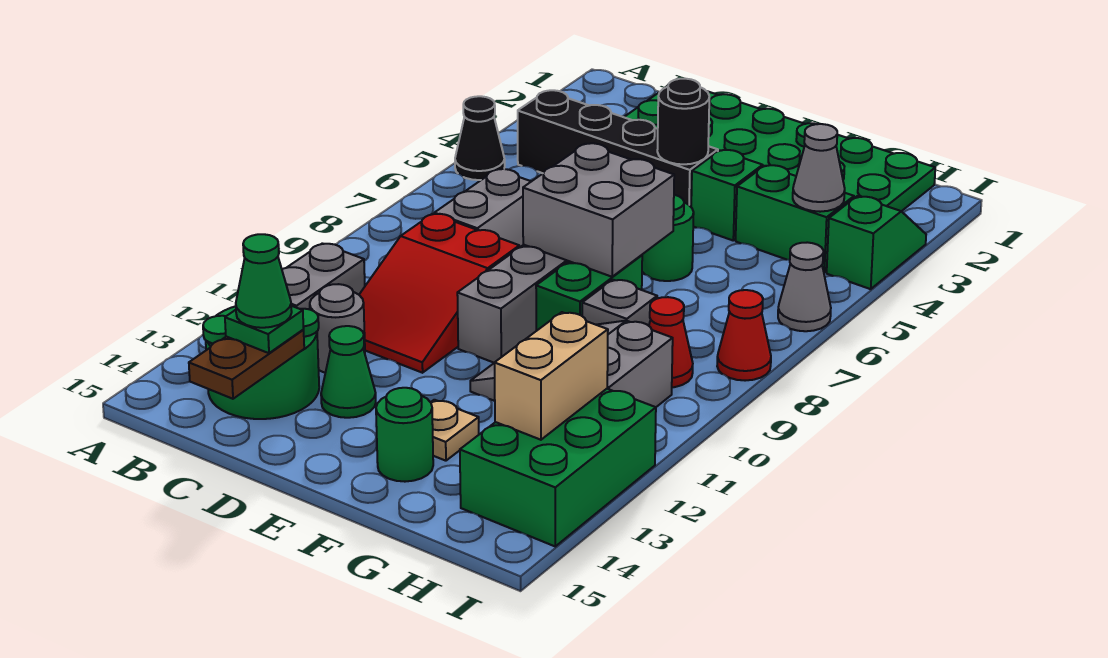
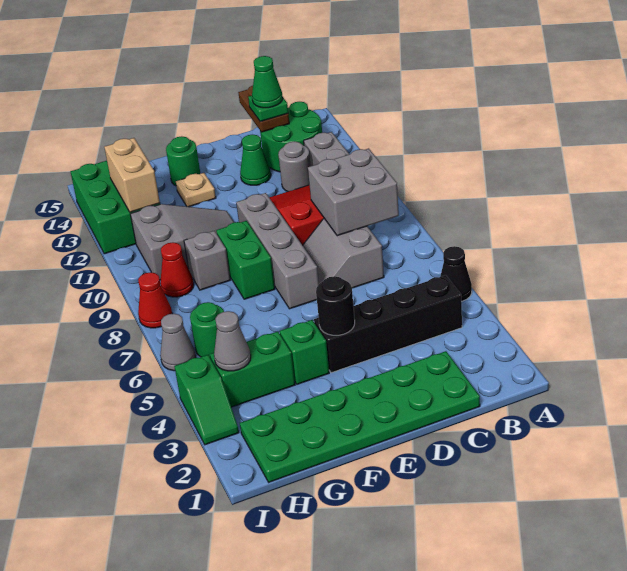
grey 2x2 brick [523,143,674,277] -> grey 2x2 brick moved to [308,148,399,236]
green 1x1 round brick [642,195,694,281] -> green 1x1 round brick moved to [190,302,224,359]

